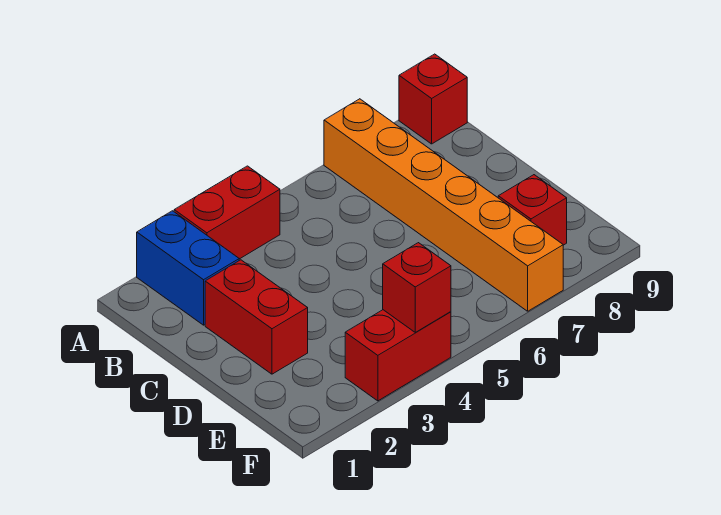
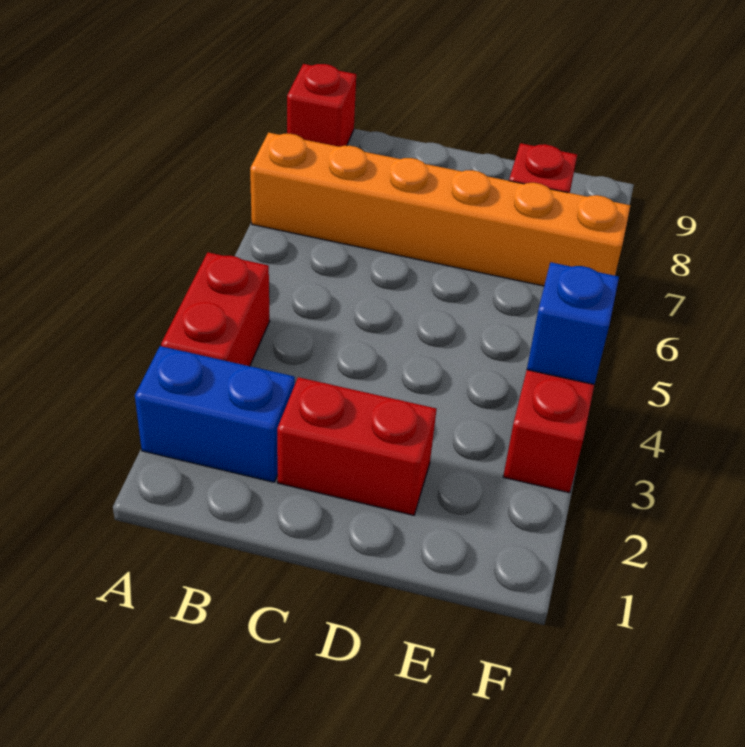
red 1x1 brick [383,243,451,332] -> blue 1x1 brick [527,262,619,384]

